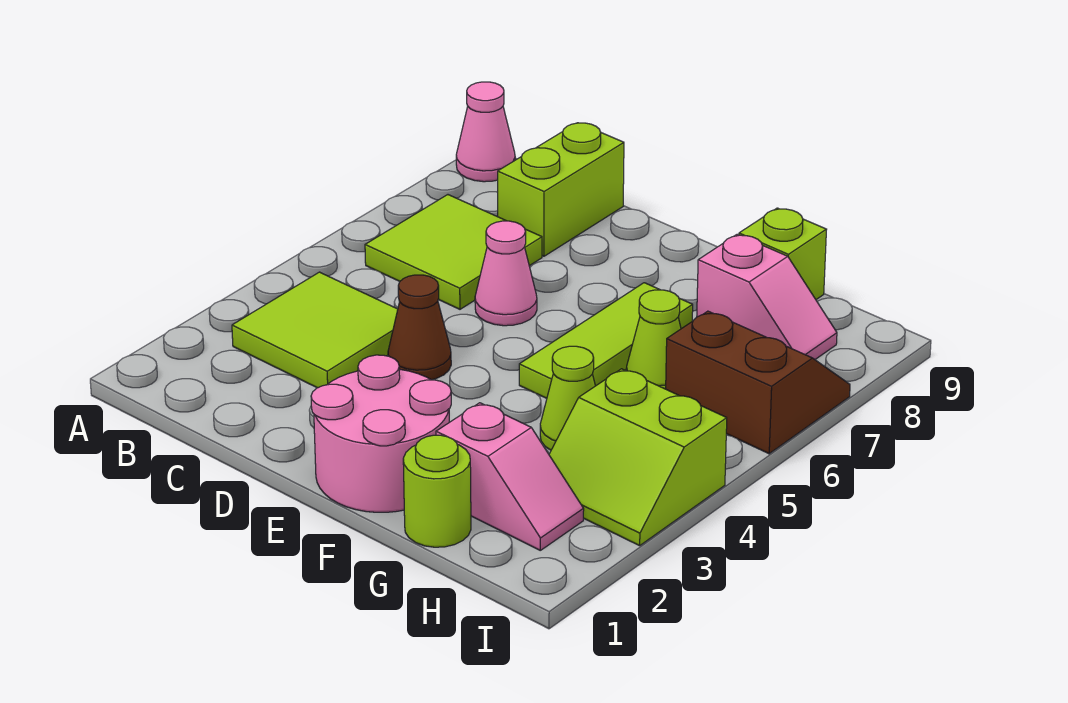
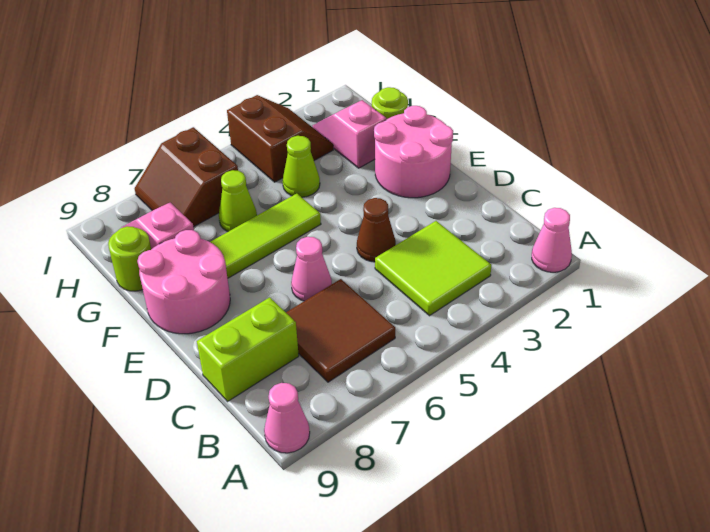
none -> pink 1x1 cone [532,208,572,272]
lime 2x2 tile [365,195,542,309] -> brown 2x2 tile [286,279,395,382]
none -> pink 2x2 round brick [137,230,230,334]
lime 1x1 brick [739,208,827,299] -> lime 1x1 round brick [108,226,151,291]
lime 2x2 slope [549,369,727,546] -> brown 2x2 slope [227,95,333,182]

